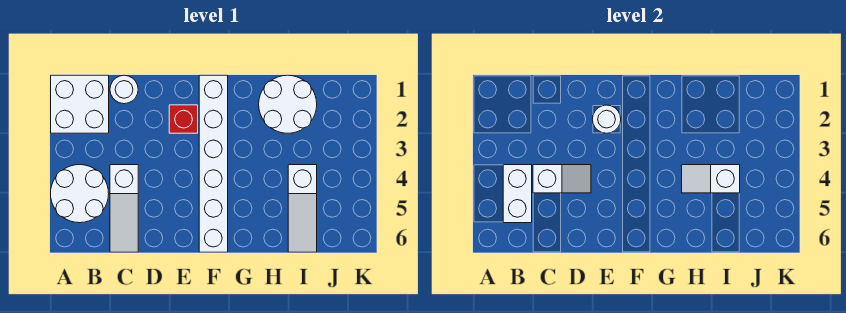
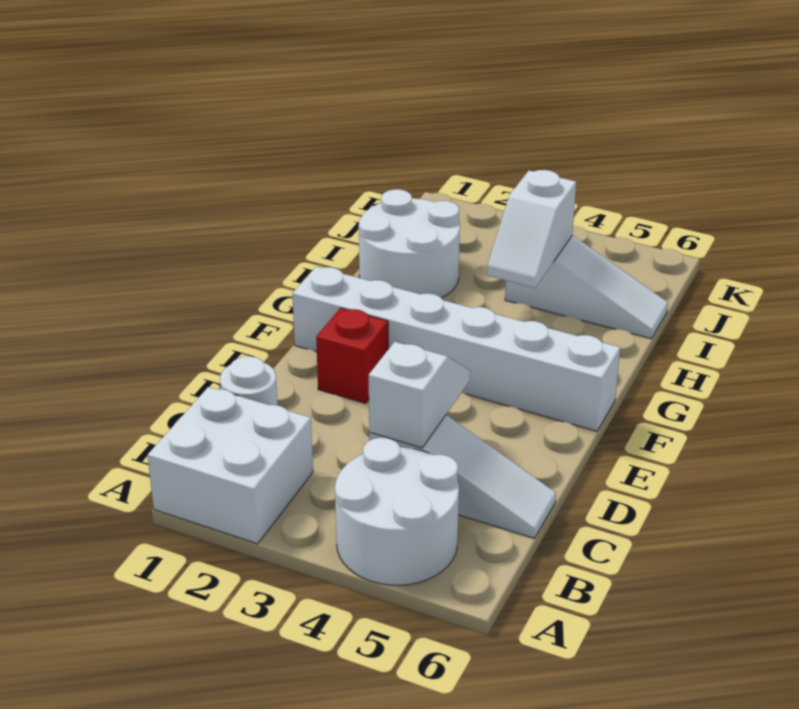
white 1x2 brick [503,165,532,223] -> none
white 1x1 round brick [592,105,621,133] -> none

